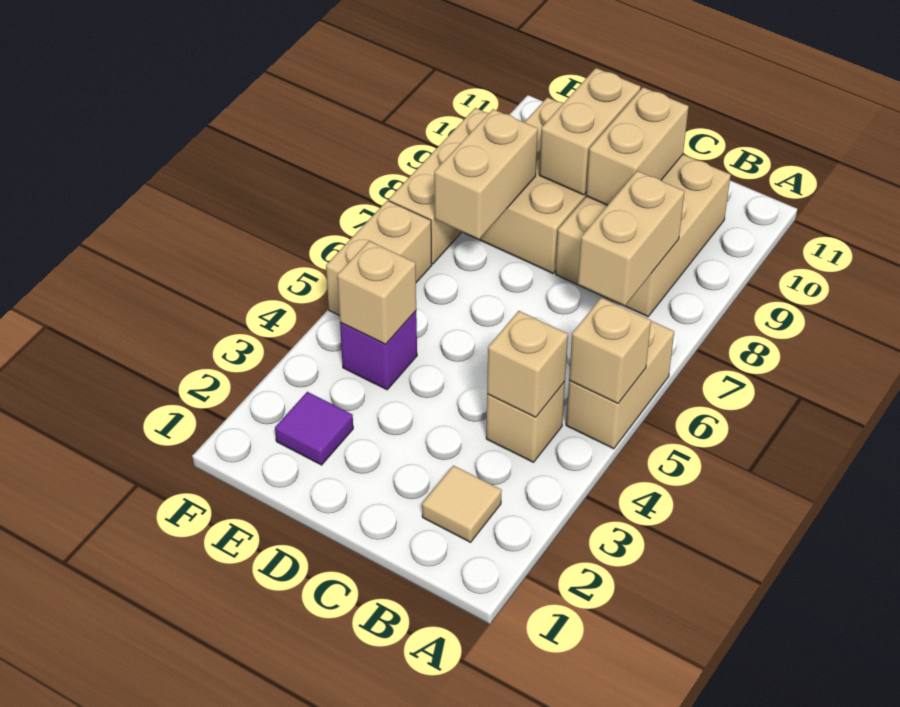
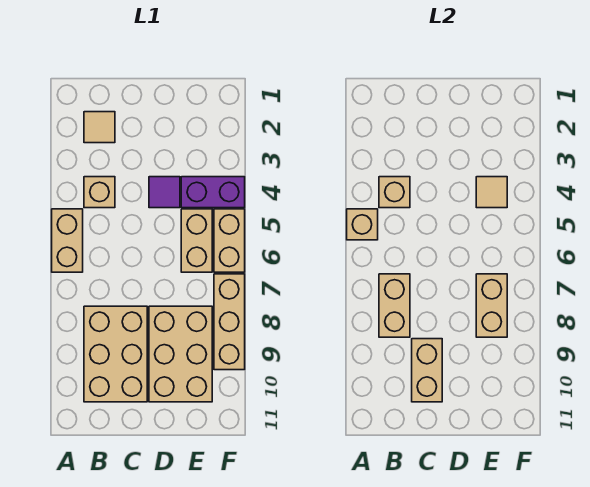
tan 1x2 brick [539,68,641,195] -> tan 1x2 brick moved to [181,209,212,272]
purple 1x1 tile [275,392,353,465] -> purple 1x1 tile moved to [149,177,180,208]
purple 1x1 brick [340,311,417,390] -> purple 1x2 brick [181,177,245,208]
tan 1x1 brick [337,241,416,344] -> tan 1x1 tile [476,177,507,208]

